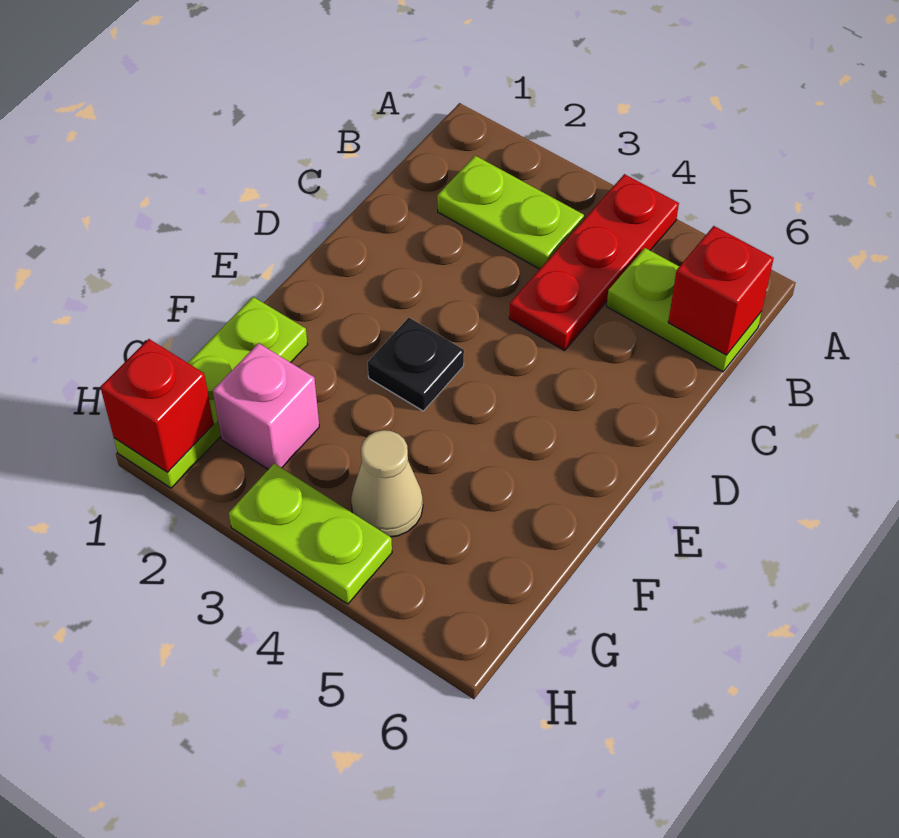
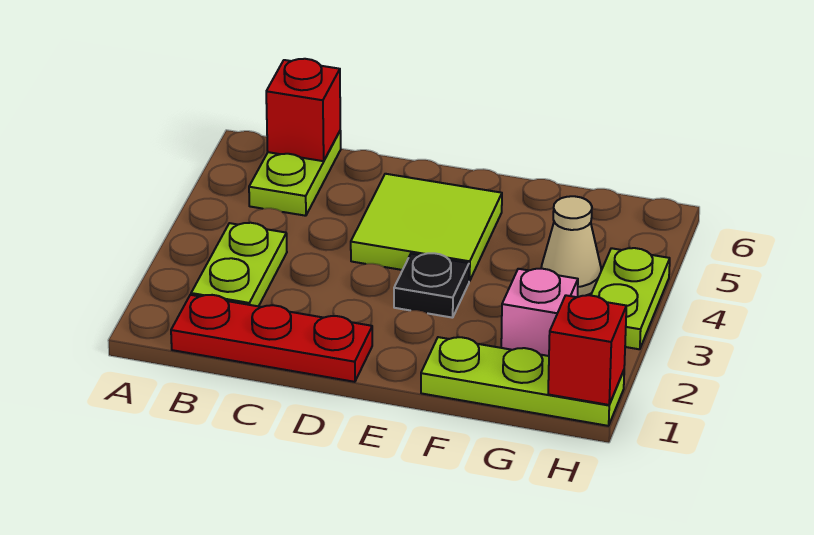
red 1x3 plate [509,174,679,351] -> red 1x3 plate moved to [171,295,372,382]
none -> lime 2x2 tile [351,174,502,281]

